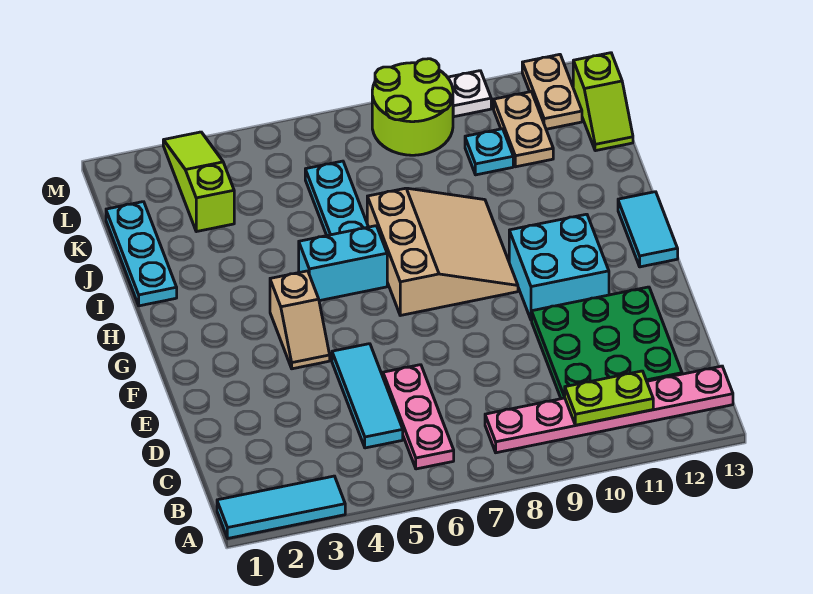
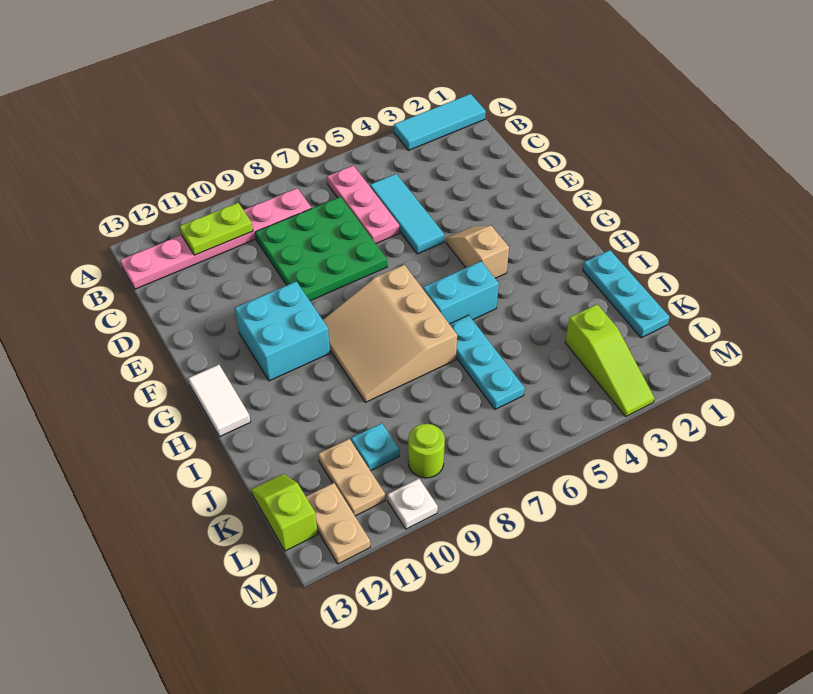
green 3x3 plate [532,287,682,399] -> green 3x3 plate moved to [255,197,387,301]
cyan 1x2 tile [618,192,678,267] -> white 1x2 tile [188,365,251,437]
lime 2x2 round brick [372,59,453,155] -> lime 1x1 round brick [408,424,445,478]

